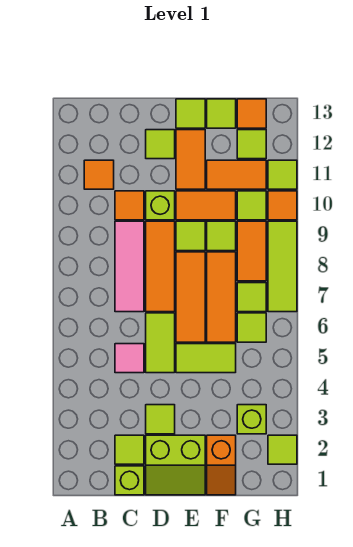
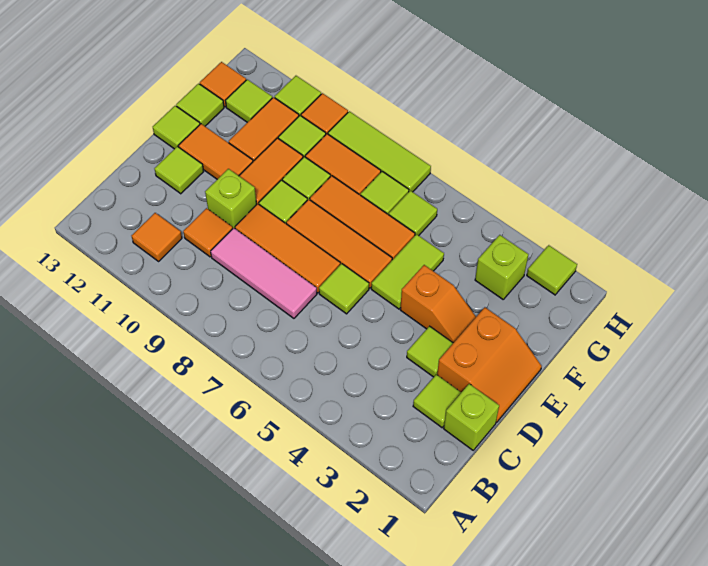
pink 1x1 tile [115,344,144,373] -> none
lime 2x2 slope [146,435,205,495] -> orange 2x2 slope [437,307,542,422]
lime 1x2 tile [146,313,175,373] -> lime 1x1 tile [319,264,369,314]
orange 1x2 slope [207,435,236,495] -> orange 1x2 slope moved to [400,265,476,343]

